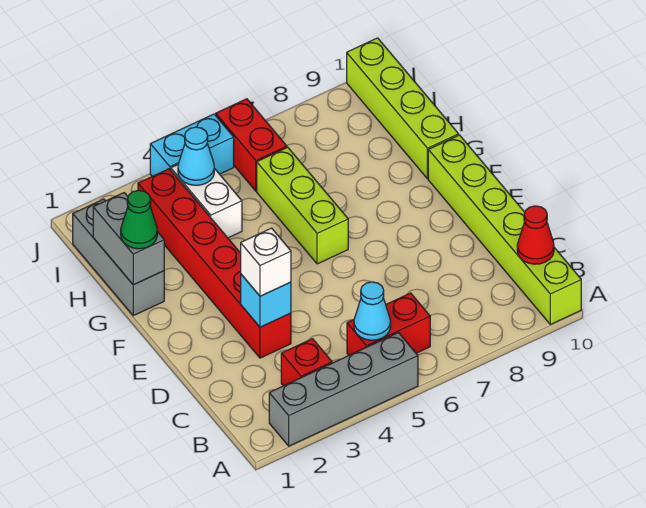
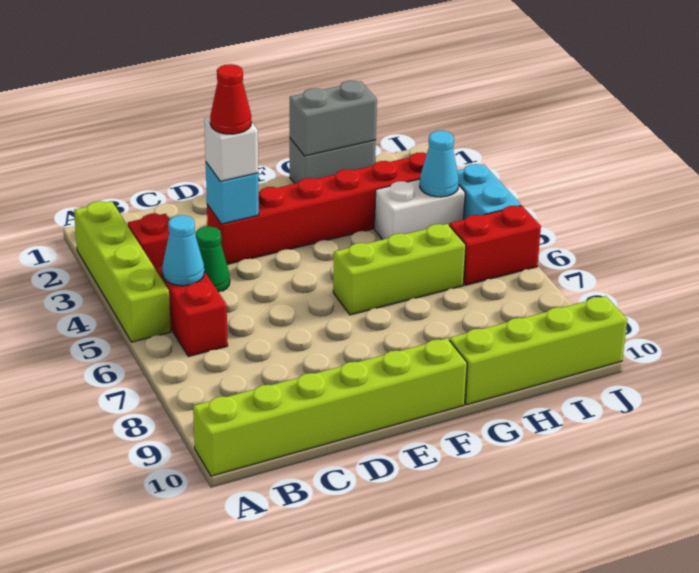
grey 1x4 brick [269,333,418,446] -> lime 1x4 brick [74,201,171,342]
red 1x1 cone [517,206,554,264] -> red 1x1 cone moved to [210,64,251,134]
grey 1x3 brick [73,199,164,316] -> grey 1x2 brick [290,139,376,184]
green 1x1 cone [121,190,157,249] -> green 1x1 cone moved to [196,226,230,292]

